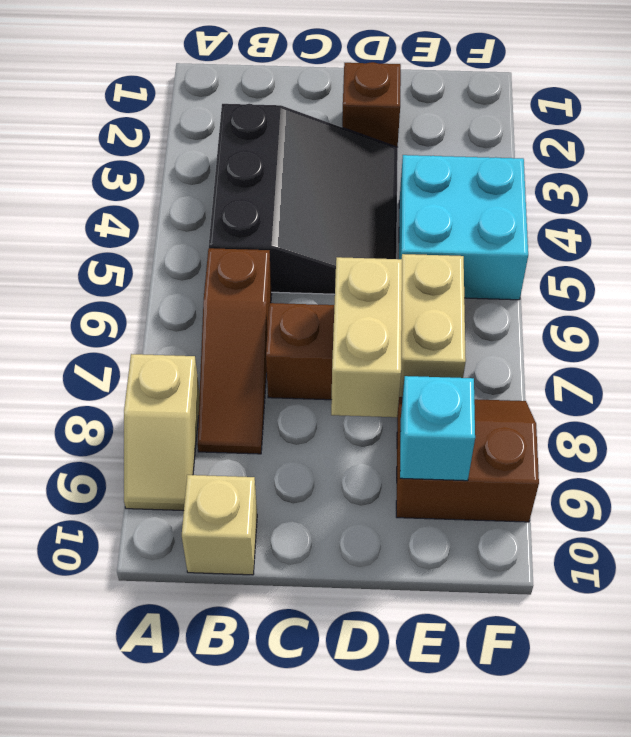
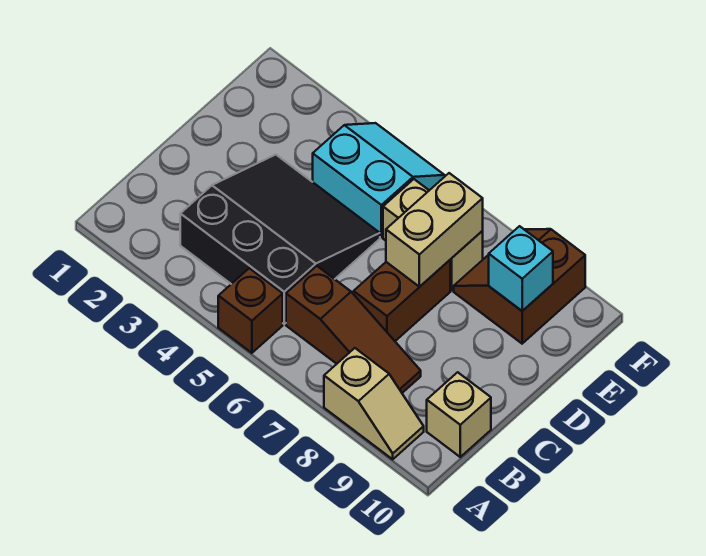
brown 1x1 brick [342,62,401,147] -> brown 1x1 brick moved to [218,268,283,353]
tan 1x2 brick [331,257,402,417] -> tan 1x2 brick turned to [386,173,483,287]
cyan 2x2 brick [399,155,528,300] -> cyan 2x2 slope [313,123,445,237]

